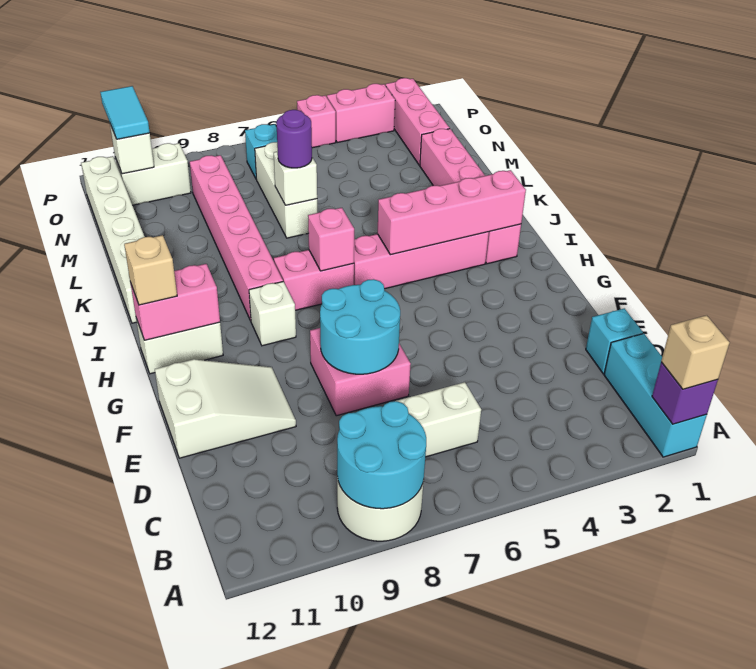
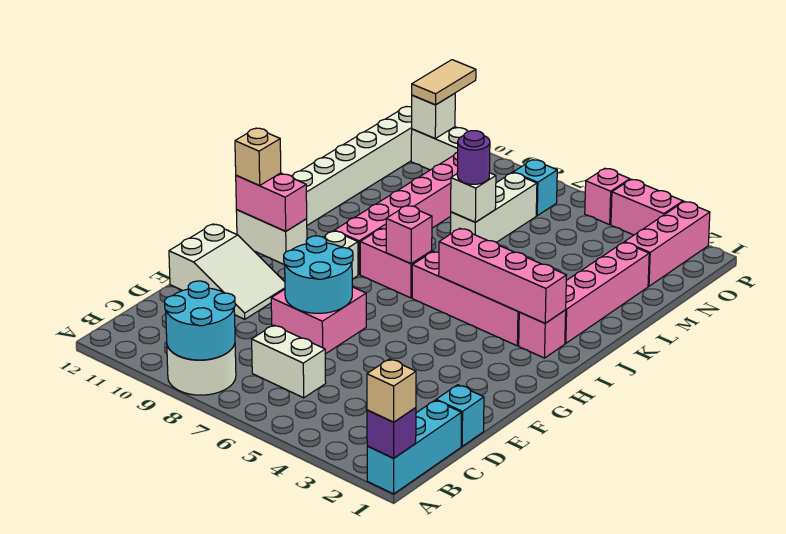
cyan 1x2 tile [100,86,150,139] -> tan 1x2 tile [412,60,476,105]

